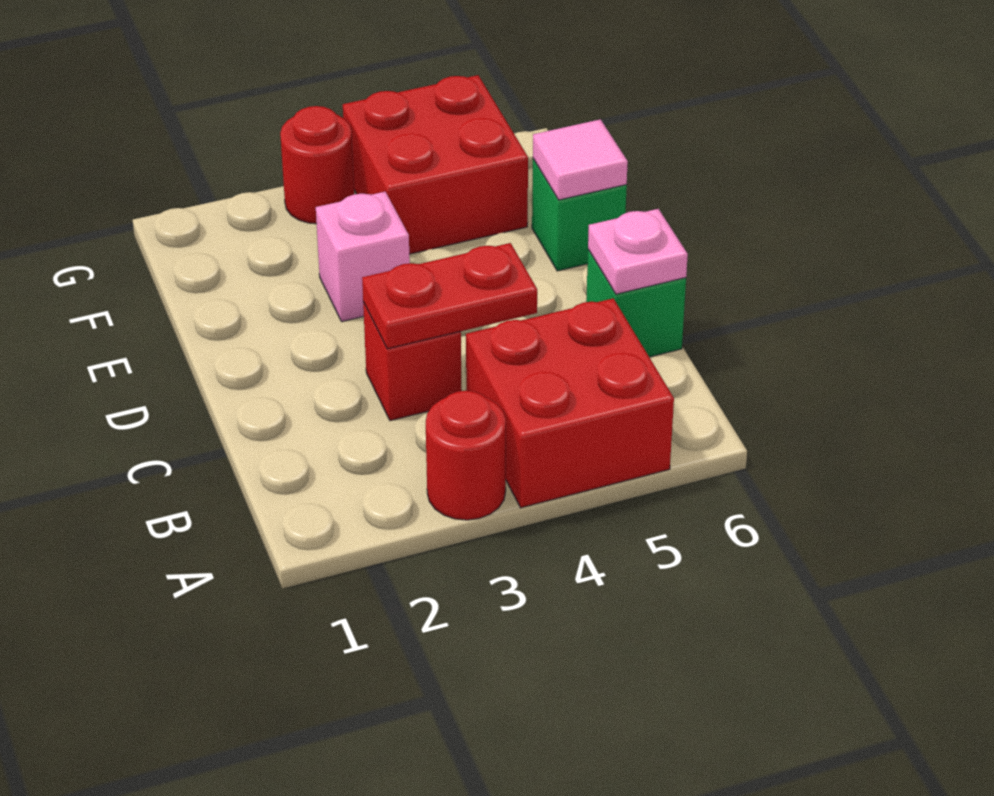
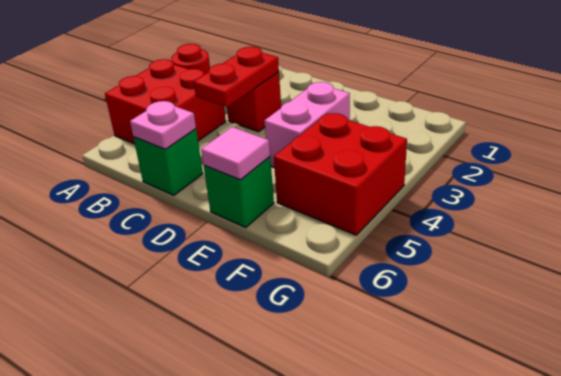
pink 1x1 brick [316,192,410,322] -> pink 1x2 brick [264,82,350,167]
red 1x1 round brick [280,106,354,224] -> none

